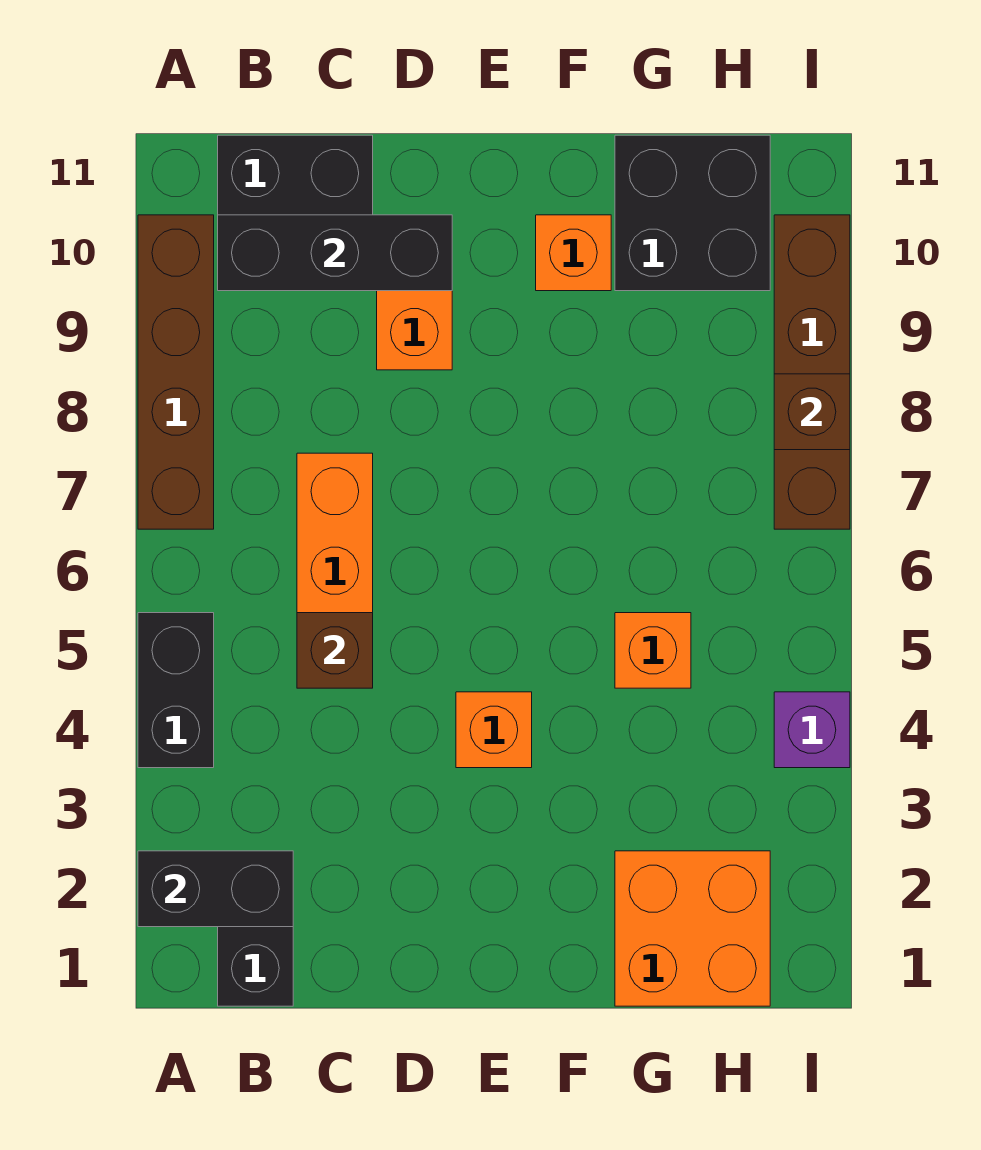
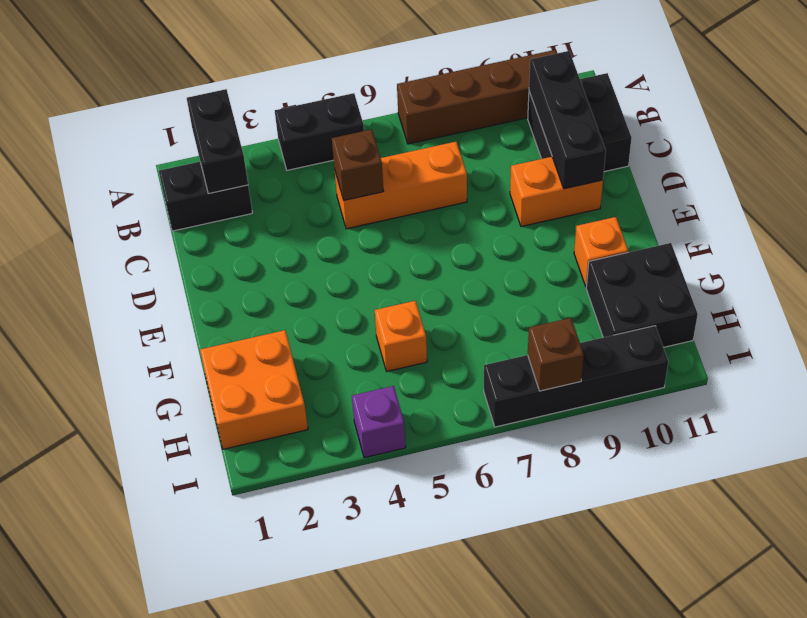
orange 1x1 brick [456,692,532,768] -> none
brown 1x4 brick [774,215,850,529] -> black 1x4 brick [484,326,668,427]

